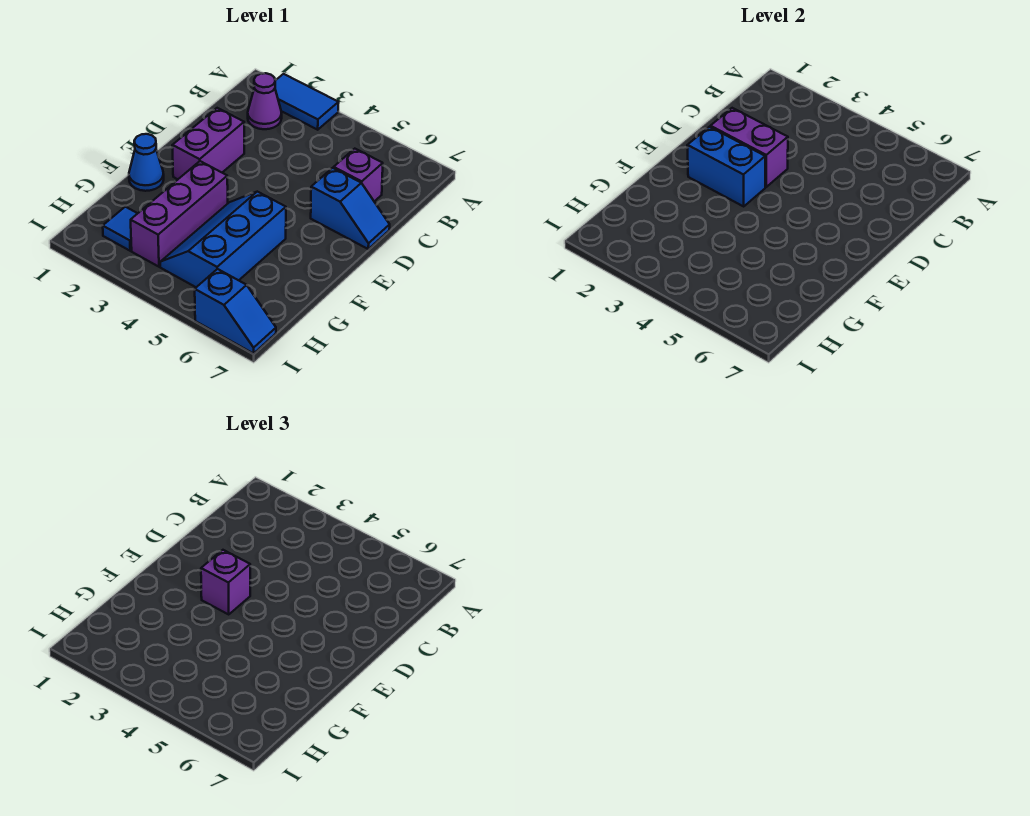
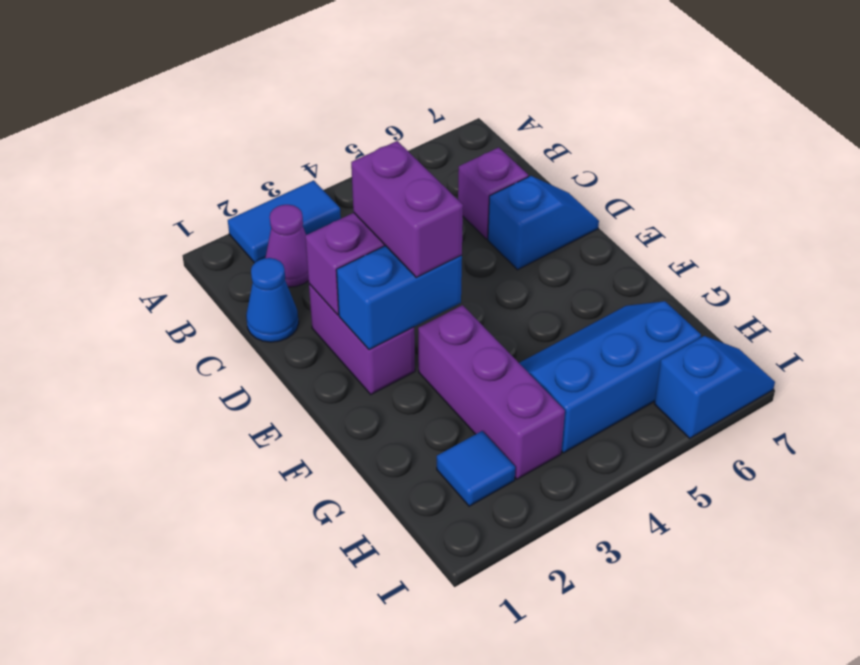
purple 1x1 brick [201,550,250,614] -> purple 1x2 brick [351,141,463,277]
blue 1x1 cone [129,134,164,191] -> blue 1x1 cone moved to [246,258,299,342]
blue 2x3 slope [160,192,286,287] -> blue 2x3 slope turned to [519,301,701,453]

